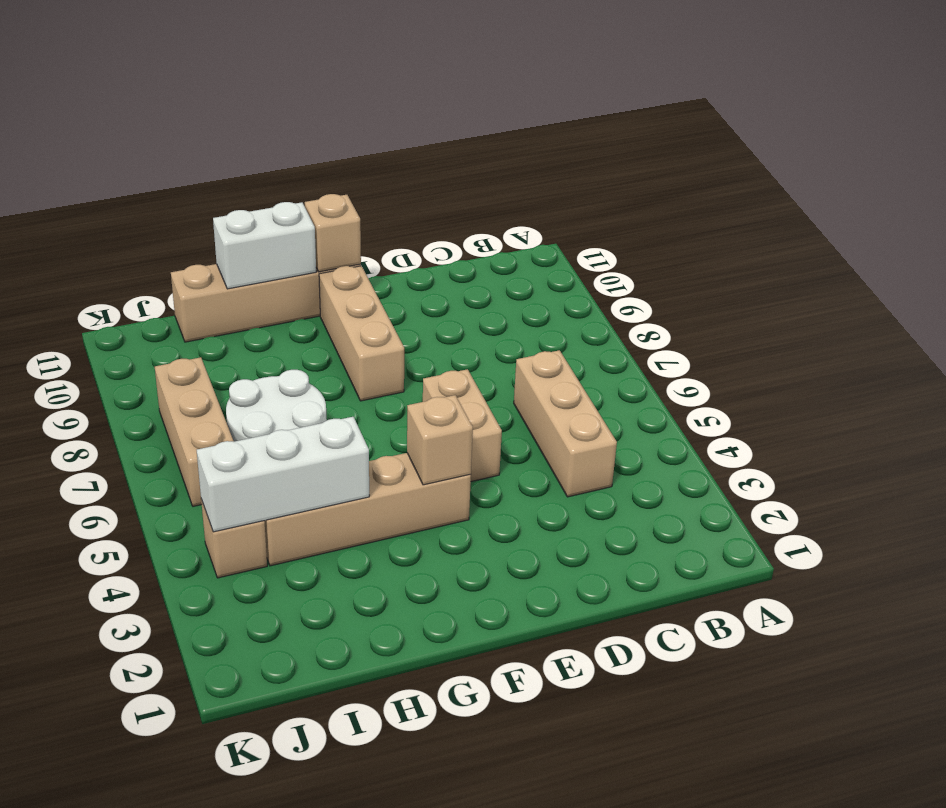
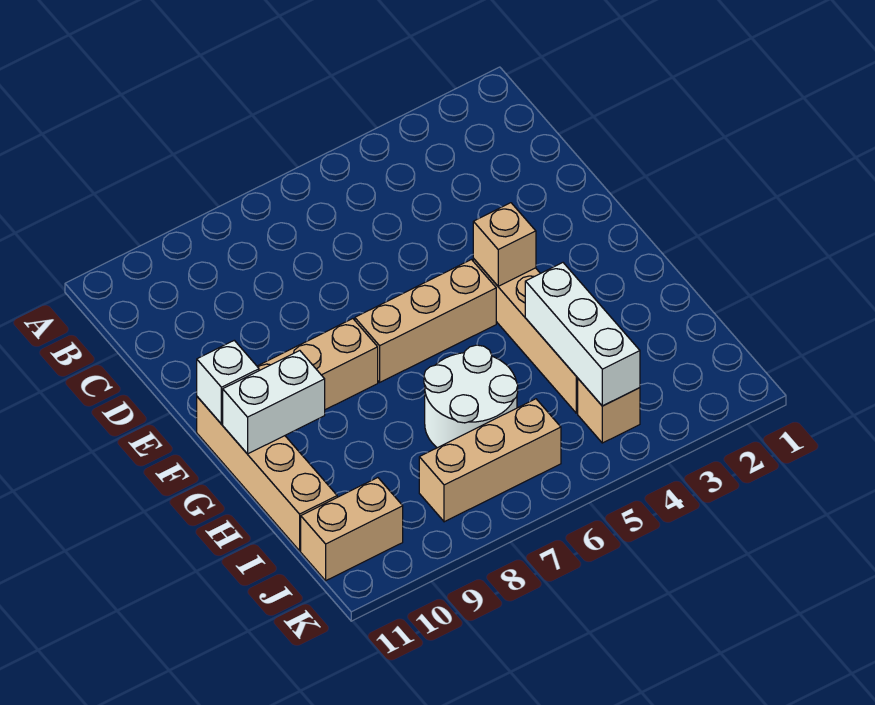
tan 1x3 brick [514,350,617,497] -> tan 1x3 brick moved to [355,260,496,382]
tan 1x2 brick [423,369,502,482] -> tan 1x2 brick moved to [301,478,403,581]
tan 1x1 brick [305,194,361,272] -> white 1x1 brick [197,340,259,424]
white 1x2 brick [213,202,316,289] -> white 1x2 brick turned to [223,351,325,454]

